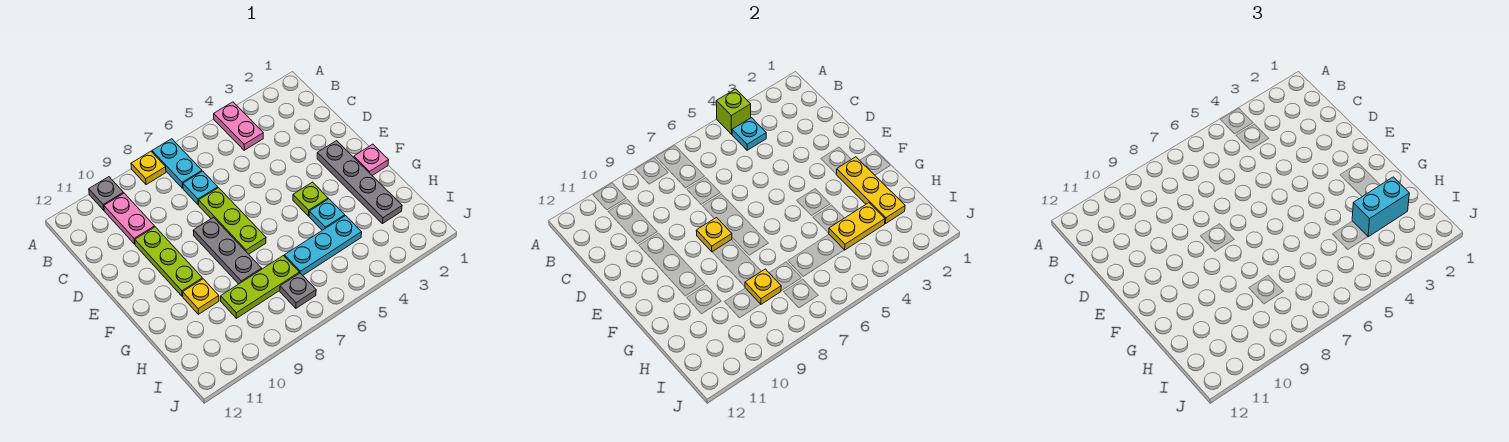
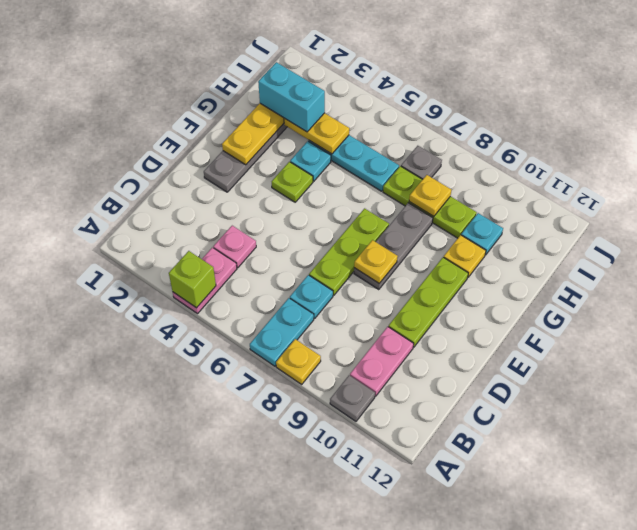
cyan 1x1 plate [732,118,766,150] -> cyan 1x1 plate moved to [461,213,503,255]
pink 1x1 plate [354,144,388,176] -> pink 1x1 plate moved to [213,226,256,268]

